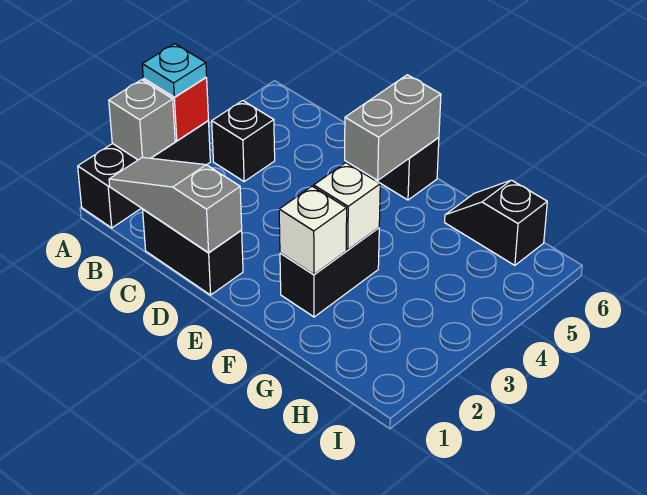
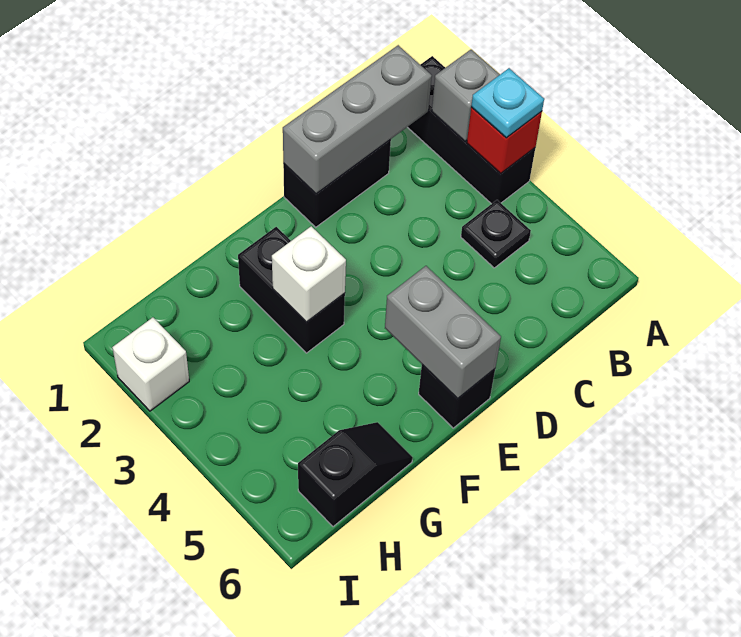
grey 1x3 slope [109,157,242,253] -> grey 1x3 brick [283,45,432,194]
black 1x1 brick [212,101,275,181] -> black 1x1 plate [461,200,531,268]
white 1x1 brick [279,186,347,274] -> white 1x1 brick moved to [112,318,189,411]

